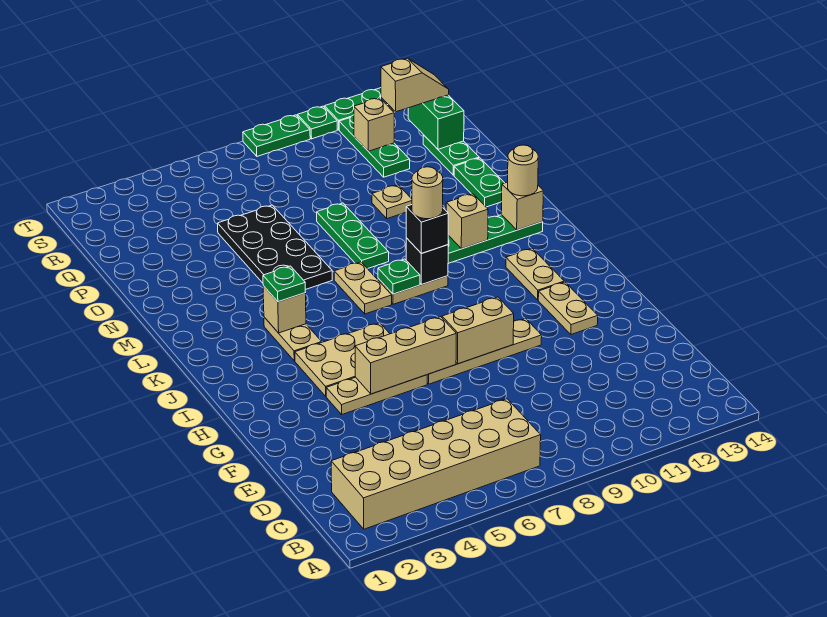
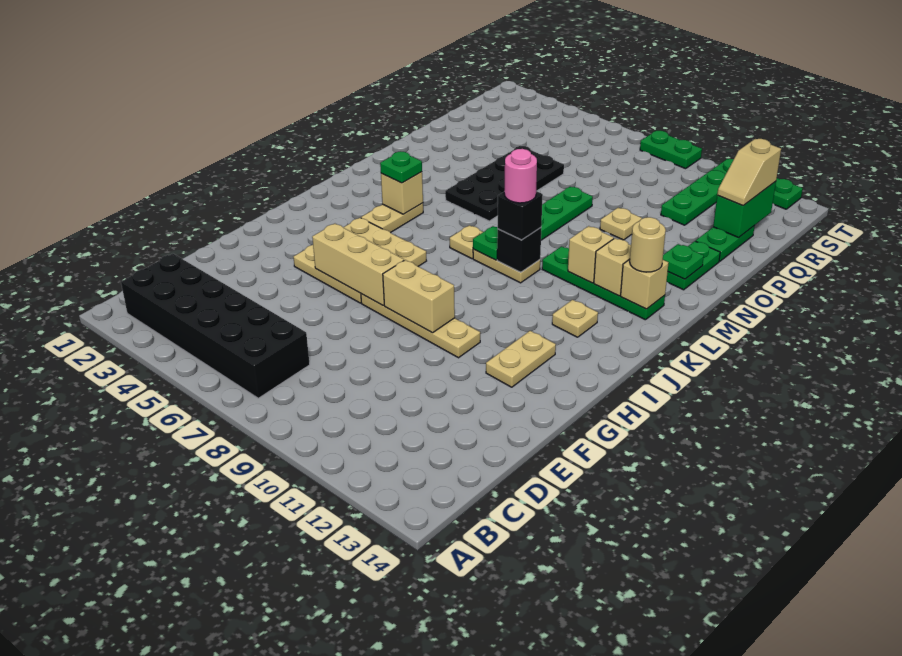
tan 2x6 brick [331,399,541,529] -> black 2x6 brick [121,254,310,398]
tan 1x2 plate [506,248,564,300] -> tan 1x1 plate [552,300,598,337]
tan 1x2 plate [334,262,392,314] -> tan 1x1 plate [450,225,483,259]
tan 1x1 round brick [412,167,443,219] -> pink 1x1 round brick [504,149,537,203]
tan 1x1 brick [354,98,394,151] -> tan 1x1 brick moved to [594,238,631,296]
tan 1x2 slope [381,58,449,112] -> tan 1x2 slope turned to [717,139,781,206]
green 1x1 plate [297,106,337,139] -> green 1x1 plate moved to [663,244,704,279]

